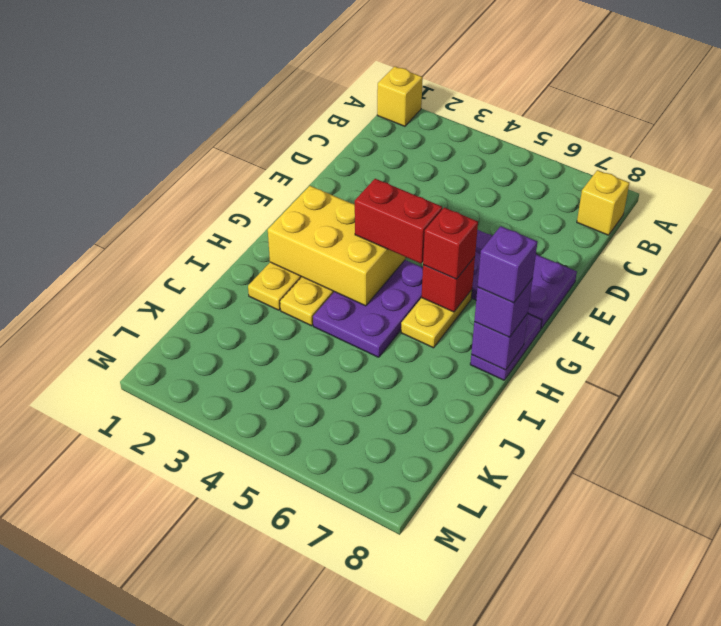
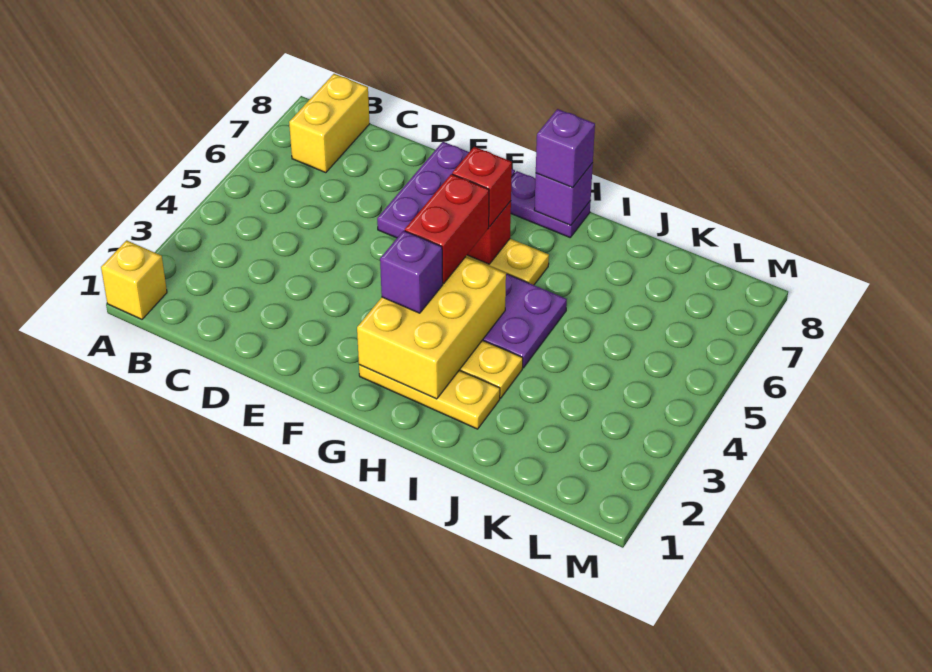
yellow 1x1 brick [577,170,629,235] -> yellow 1x2 brick [289,74,370,173]
purple 1x1 brick [478,226,537,303] -> purple 1x1 brick moved to [380,231,443,313]

